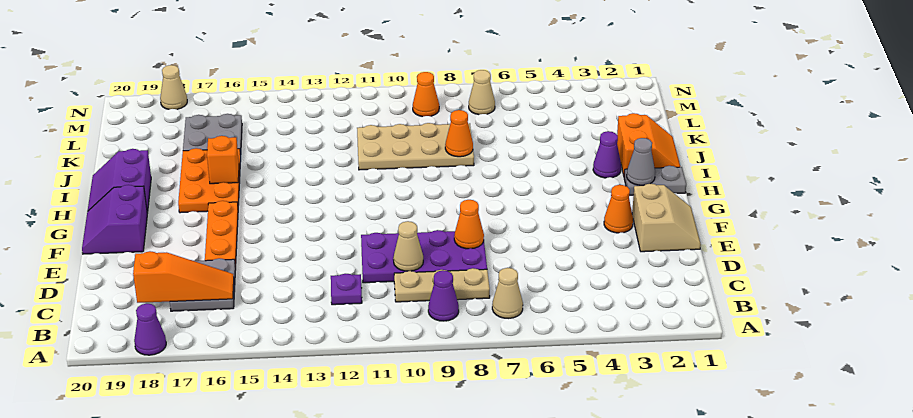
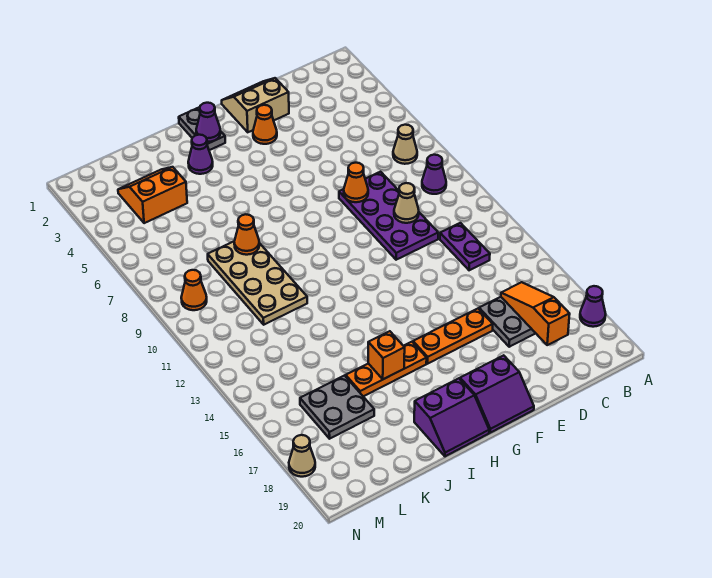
tan 1x3 plate [394,268,490,302] -> none
purple 1x1 plate [331,274,362,305] -> purple 1x2 plate [440,223,490,270]
grey 1x1 cone [627,138,655,185] -> purple 1x1 cone [196,103,220,142]
orange 2x3 plate [178,148,241,213] -> orange 1x3 plate [346,342,427,396]
orange 2x2 slope [617,113,680,175] -> orange 2x2 slope moved to [118,167,187,223]
tan 1x1 cone [469,70,495,115] -> none

